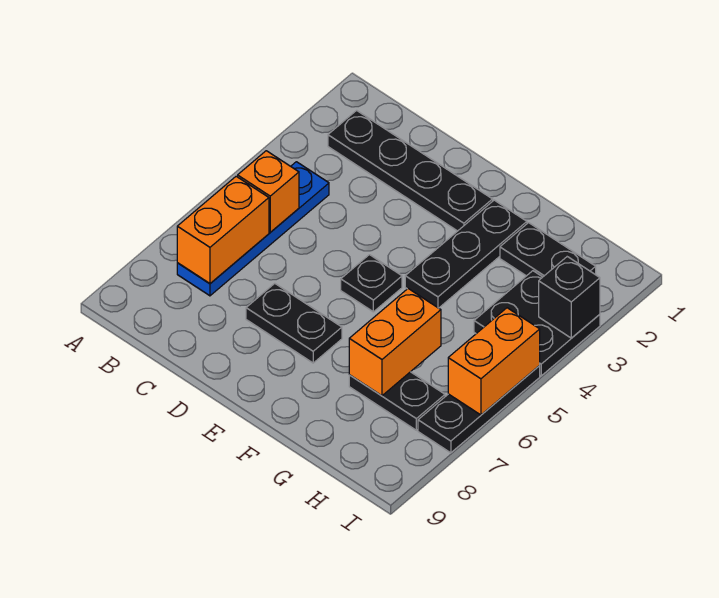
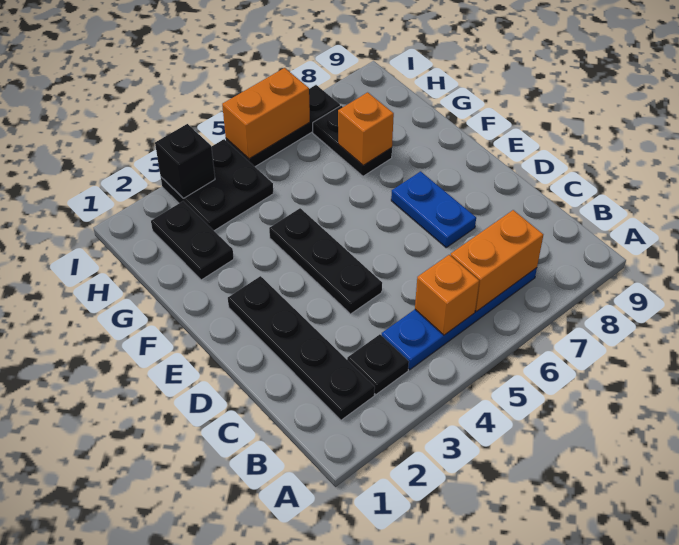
black 1x2 plate [246,283,342,363] -> blue 1x2 plate [391,171,476,247]
black 1x1 plate [341,255,402,312] -> black 1x1 plate moved to [347,334,409,395]
black 1x3 plate [405,200,527,308] -> black 1x3 plate turned to [269,208,382,314]
orange 1x2 brick [349,289,441,396] -> orange 1x1 brick [338,92,394,165]

